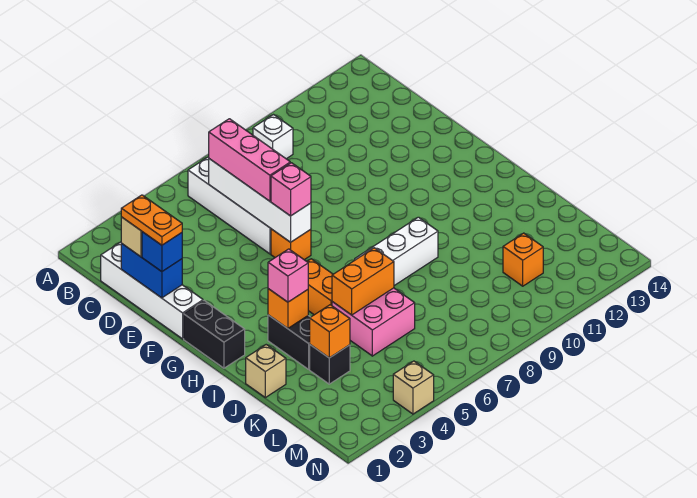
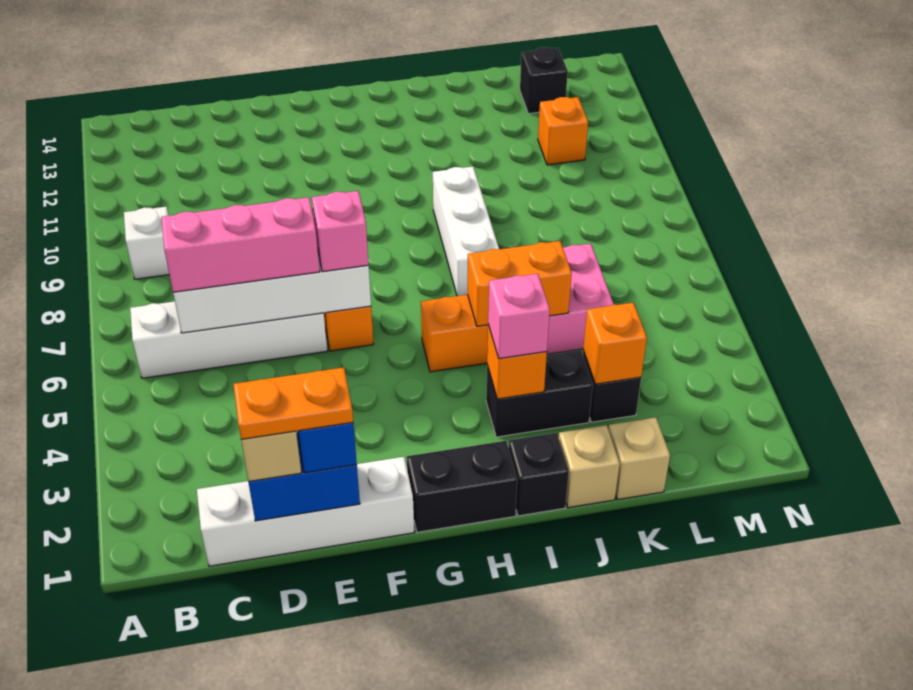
none -> black 1x1 brick [509,433,569,516]
orange 1x2 brick [332,248,394,315] -> orange 1x2 brick turned to [468,241,572,326]
none -> black 1x1 brick [520,47,568,114]
tan 1x1 brick [393,361,434,414] -> tan 1x1 brick moved to [608,417,670,500]

